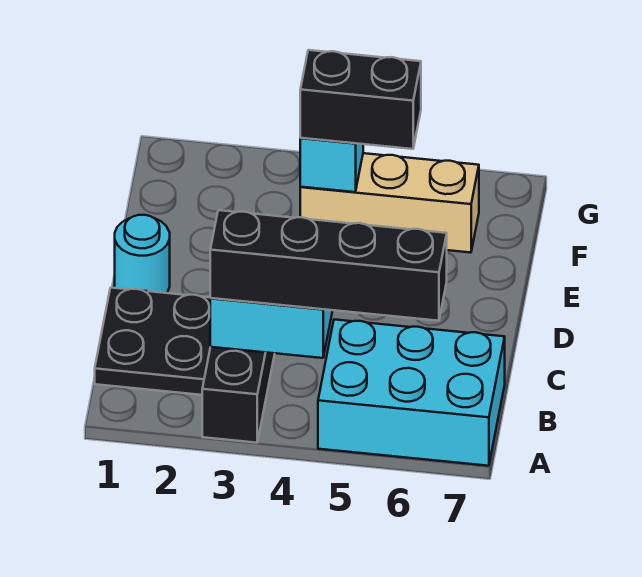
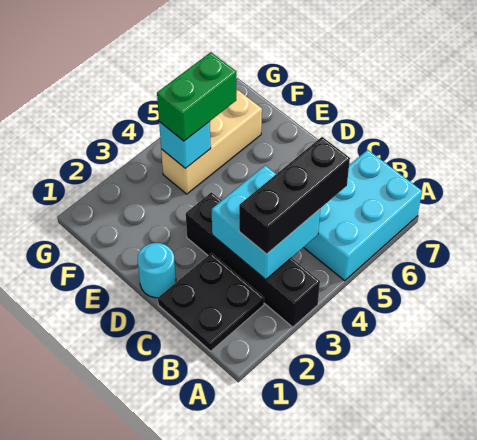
black 1x4 brick [210,210,447,321] -> black 1x3 brick [239,137,350,254]
black 1x2 brick [300,50,421,149] -> green 1x2 brick [157,52,236,141]

